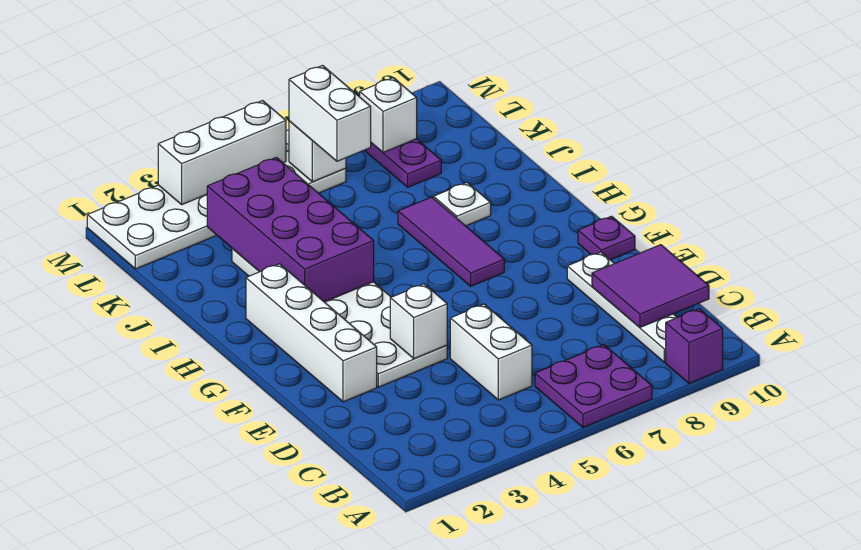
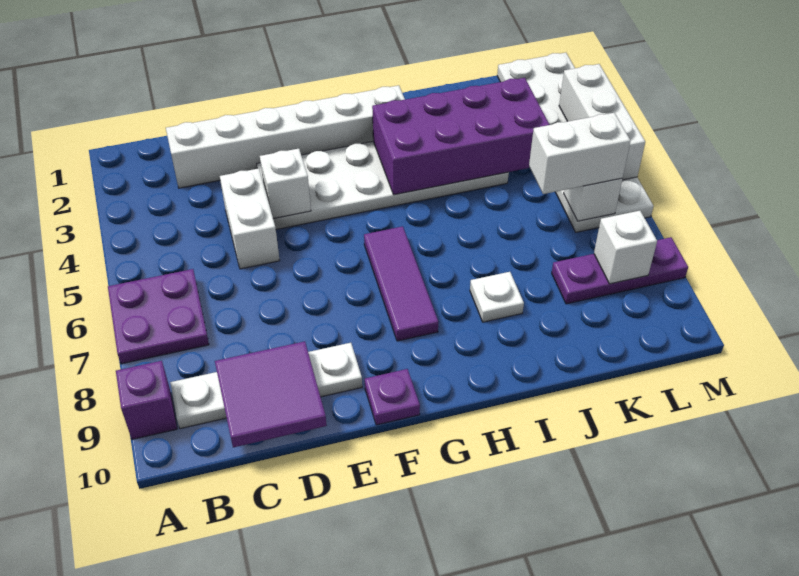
white 1x2 brick [450,304,532,400] -> white 1x2 brick turned to [220,168,280,269]
white 1x4 brick [246,264,377,402] -> white 1x6 brick [166,85,405,188]
purple 1x3 tile [398,197,504,286] -> purple 1x3 tile turned to [364,226,438,341]

